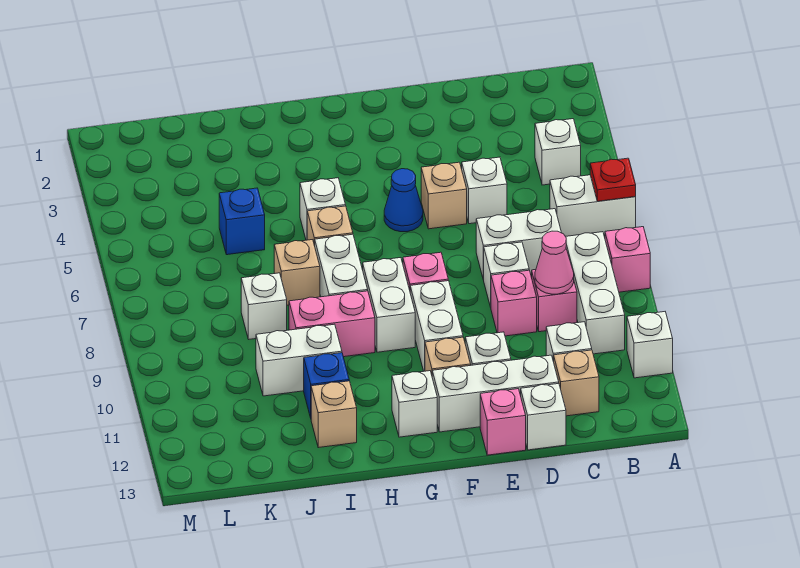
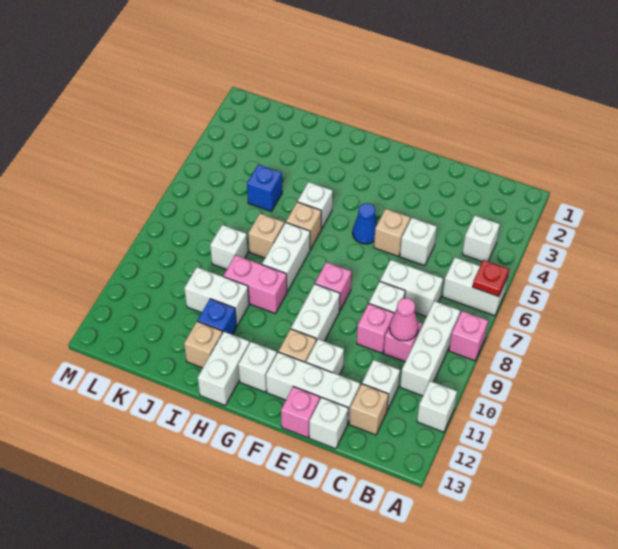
white 1x2 brick [363,258,415,352] -> white 1x2 brick moved to [198,332,249,405]

